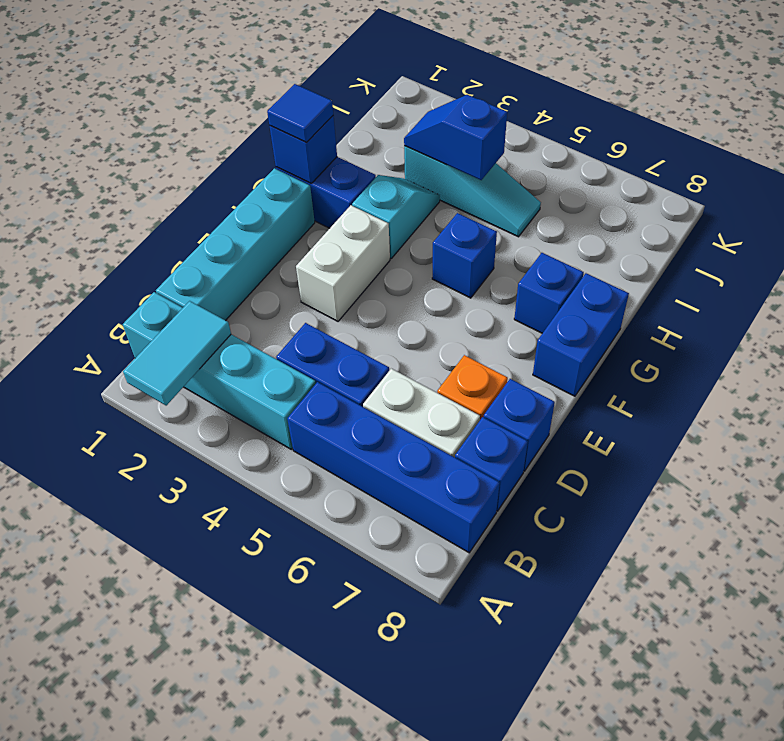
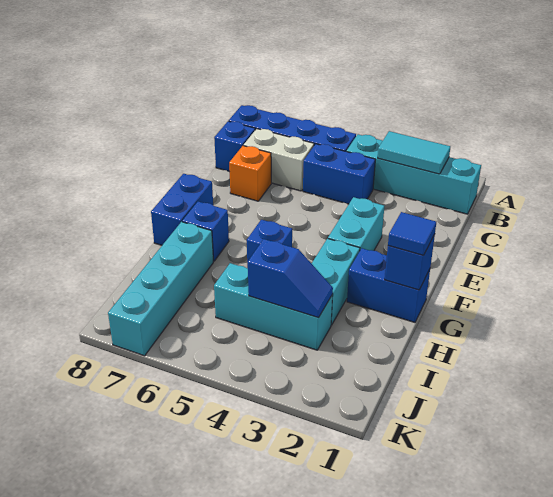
cyan 1x2 tile [123,301,231,406] -> cyan 1x2 tile turned to [378,131,450,174]
cyan 1x4 brick [156,168,315,321] -> cyan 1x4 brick moved to [108,222,213,356]
blue 1x1 brick [484,379,555,471] -> none
white 1x2 brick [296,205,390,321] -> cyan 1x2 brick [328,197,384,251]
cyan 1x2 slope [352,175,440,258] -> cyan 1x2 brick [312,239,360,325]
cyan 1x3 slope [404,146,541,237] -> cyan 1x3 brick [214,263,333,350]

